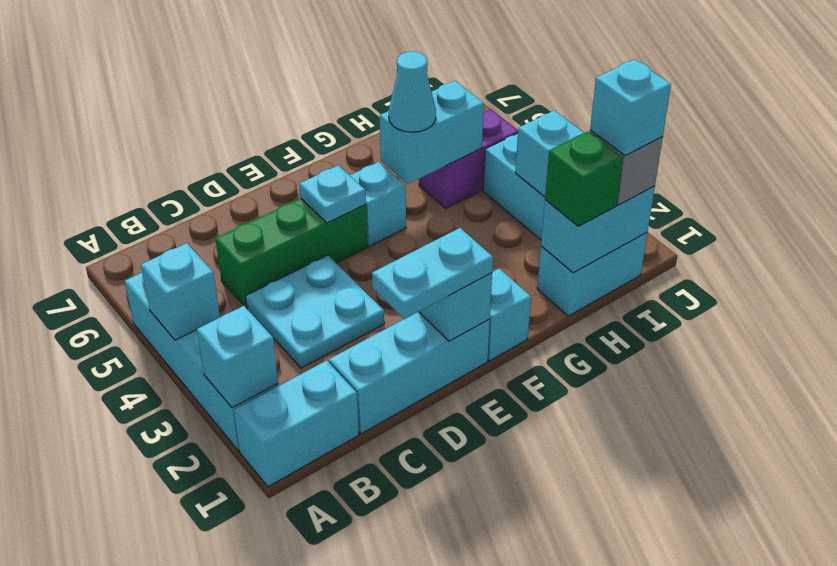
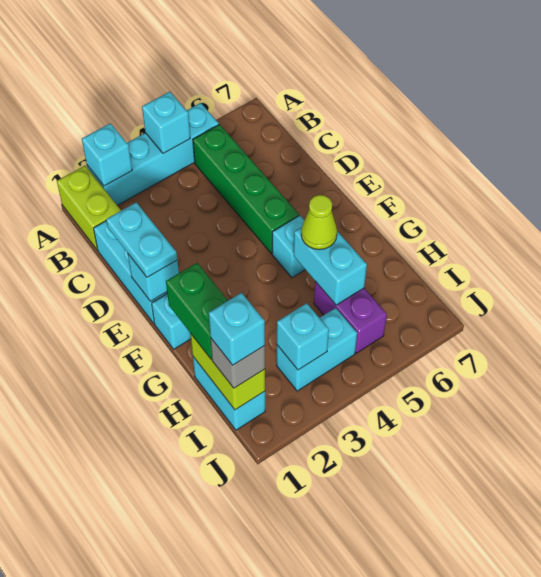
cyan 1x2 brick [234,361,359,487] -> lime 1x2 brick [57,166,121,250]
cyan 2x2 plate [246,255,384,368] -> none
green 1x3 brick [215,198,367,308] -> green 1x4 brick [193,124,299,254]
cyan 1x1 plate [299,165,366,223] -> none
cyan 1x1 cone [389,52,436,132] -> lime 1x1 cone [301,195,337,250]
cyan 1x2 brick [541,186,655,273] -> lime 1x2 brick [190,333,265,410]
green 1x1 brick [545,132,623,226] -> green 1x2 brick [166,263,228,359]

